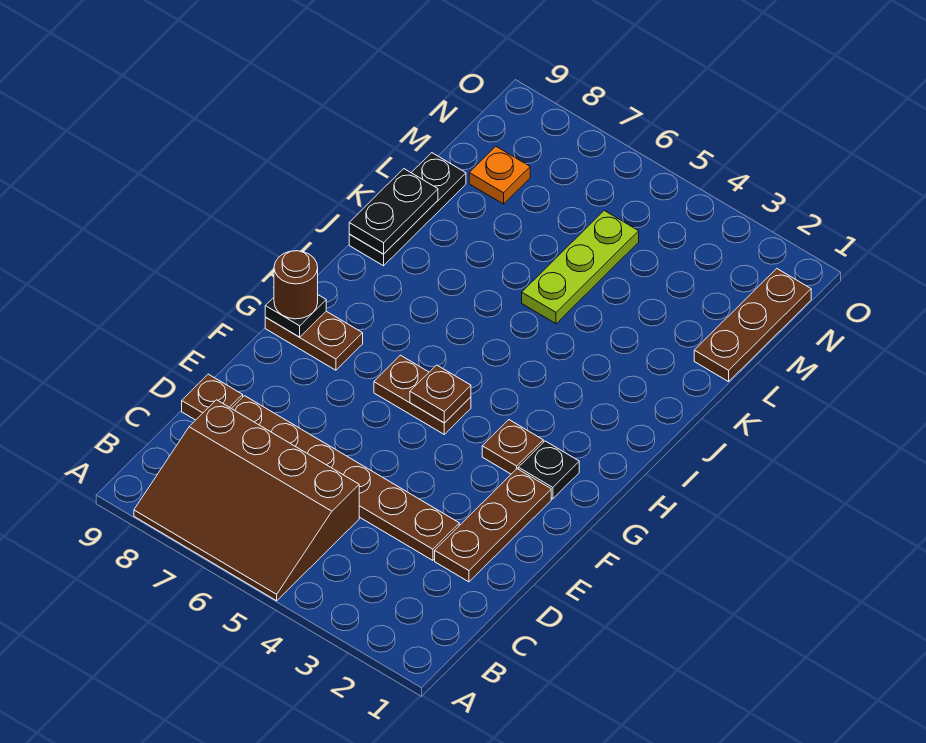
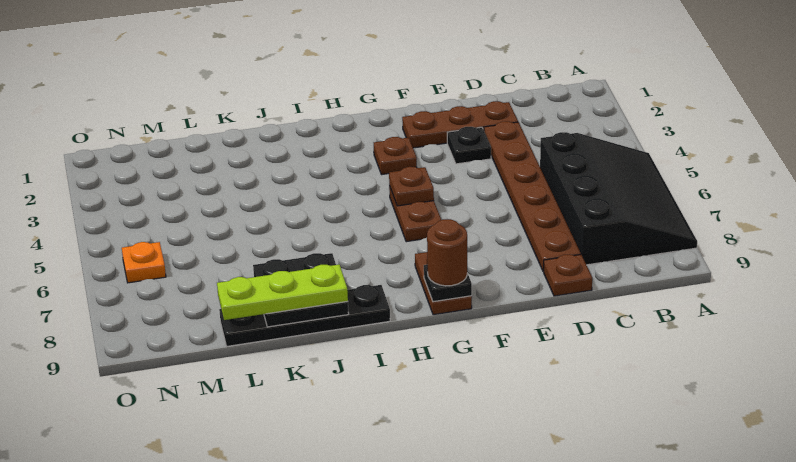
brown 3x4 slope [134,400,359,601] -> black 3x4 slope [540,132,697,265]
black 1x1 plate [518,441,579,499] -> black 1x1 plate moved to [447,127,491,164]
black 1x3 plate [349,153,466,266] -> black 1x4 plate [219,285,390,346]
black 1x2 plate [349,169,438,254] -> black 2x2 plate [253,253,349,327]
lime 1x3 plate [522,211,639,324] -> lime 1x3 plate moved to [217,265,348,320]
brown 1x3 plate [694,269,811,382] -> none
orange 1x1 plate [469,146,530,204] -> orange 1x1 plate moved to [122,242,166,283]

